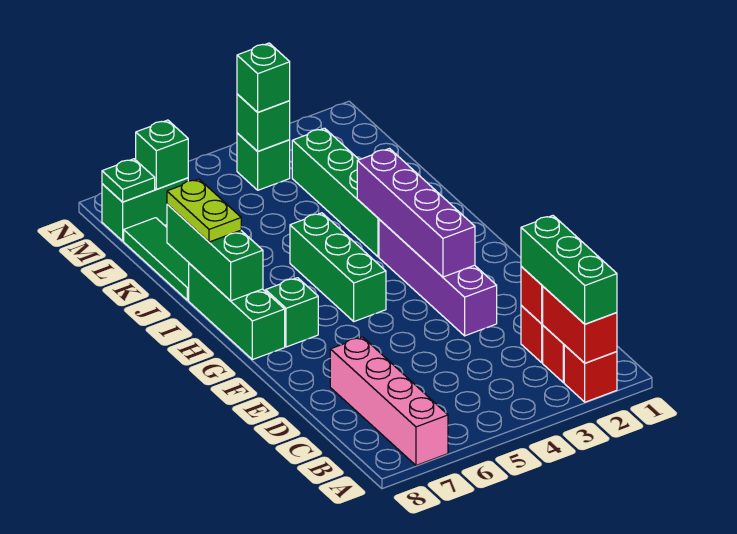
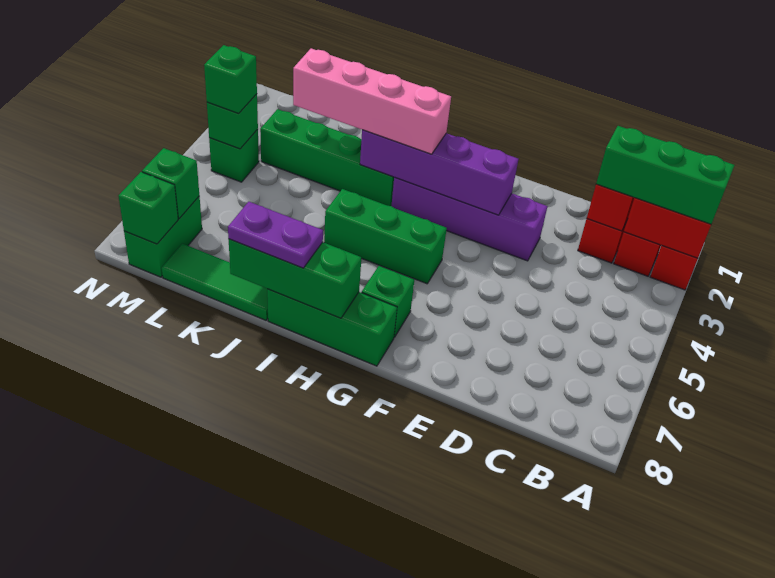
pink 1x4 brick [330,337,448,465] -> pink 1x4 brick moved to [293,48,451,154]
lime 1x2 plate [167,179,241,242] -> purple 1x2 plate [228,202,323,268]
green 1x1 plate [102,159,155,202] -> green 1x1 brick [119,172,178,244]

